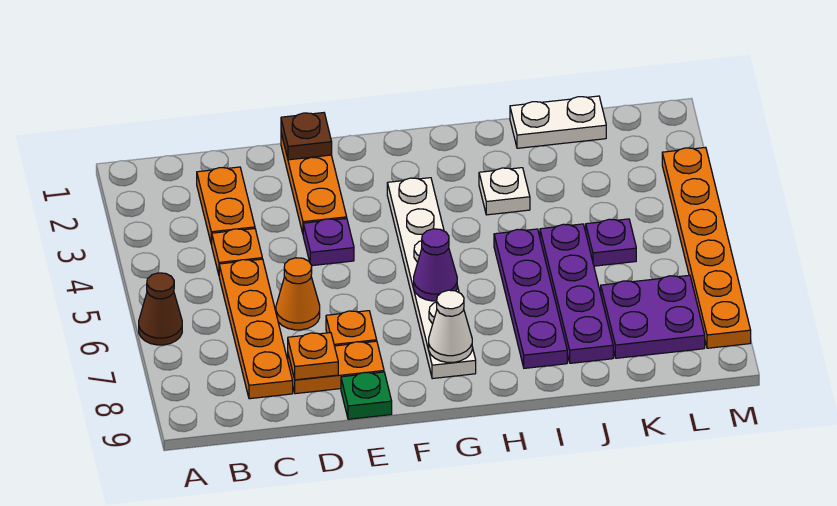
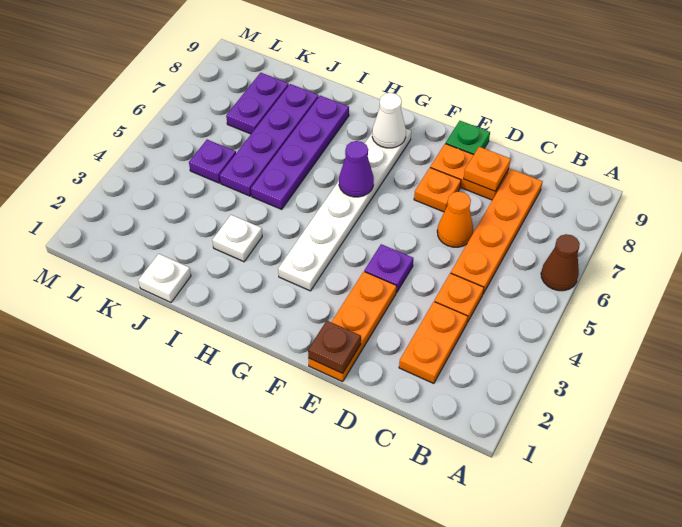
white 1x2 plate [510,96,606,148] -> white 1x1 plate [138,254,191,302]
purple 2x2 plate [601,275,705,358] -> purple 1x2 plate [226,73,289,134]
orange 1x6 plate [662,147,751,348] -> none

